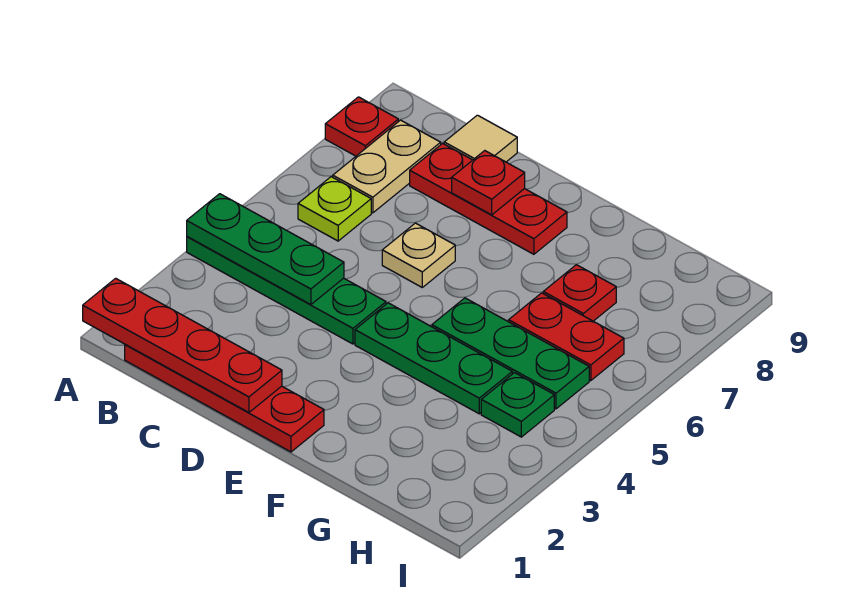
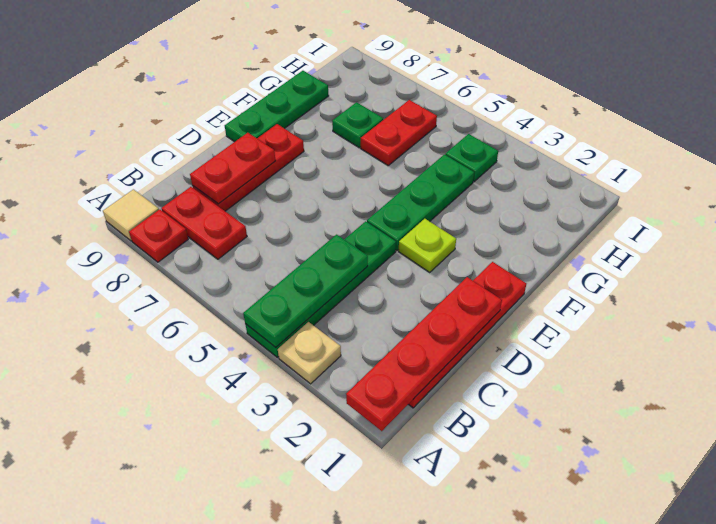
lime 1x1 plate [298,177,371,241] -> lime 1x1 plate moved to [399,219,456,273]
tan 1x2 plate [333,120,441,213] -> red 1x2 plate [162,187,247,259]
tan 1x1 tile [444,115,517,162] -> tan 1x1 tile moved to [103,189,159,241]
tan 1x1 plate [382,223,455,287] -> tan 1x1 plate moved to [278,322,341,384]
red 1x1 plate [452,151,525,215] -> red 1x2 plate [190,133,276,204]
green 1x3 plate [432,298,589,409] -> green 1x3 plate moved to [225,71,329,142]
red 1x1 plate [543,265,616,321] -> green 1x1 plate [332,102,383,148]

